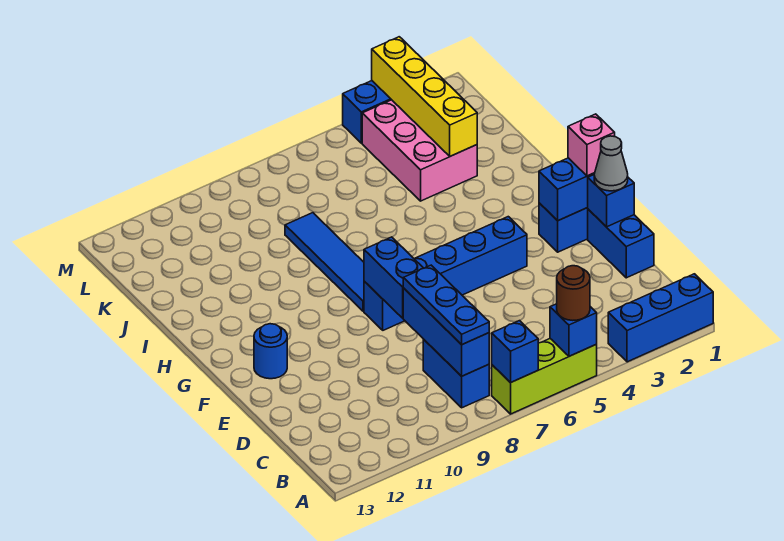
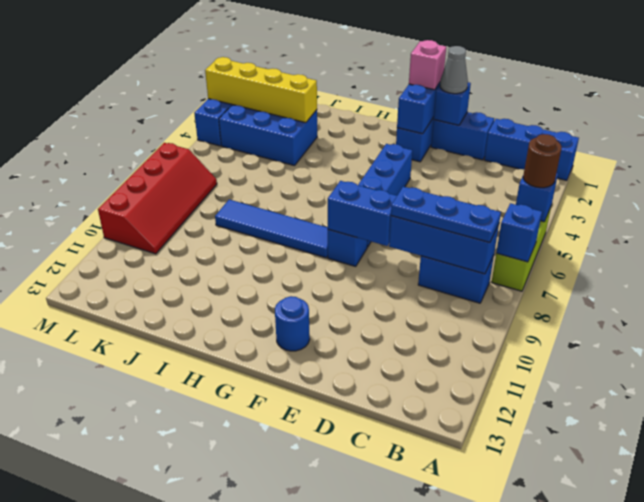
blue 1x3 brick [608,274,713,362] -> blue 1x3 brick turned to [484,119,579,181]
pink 2x3 brick [362,100,477,201] -> blue 2x3 brick [219,105,317,166]
none -> red 2x4 slope [98,143,217,254]

